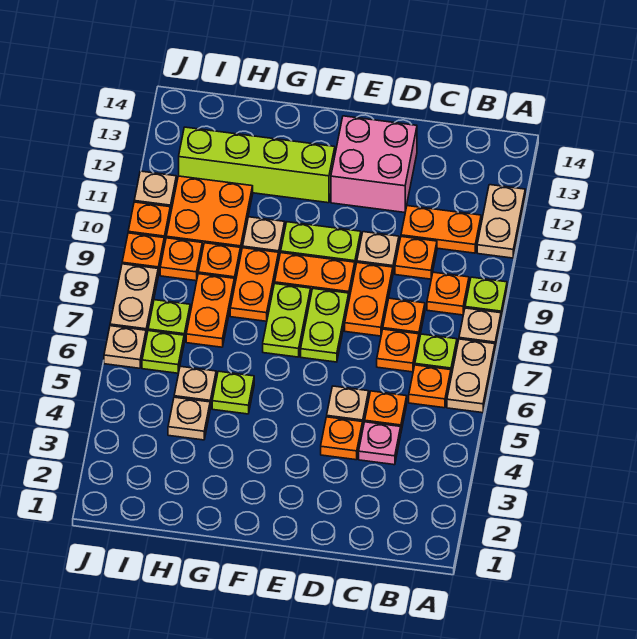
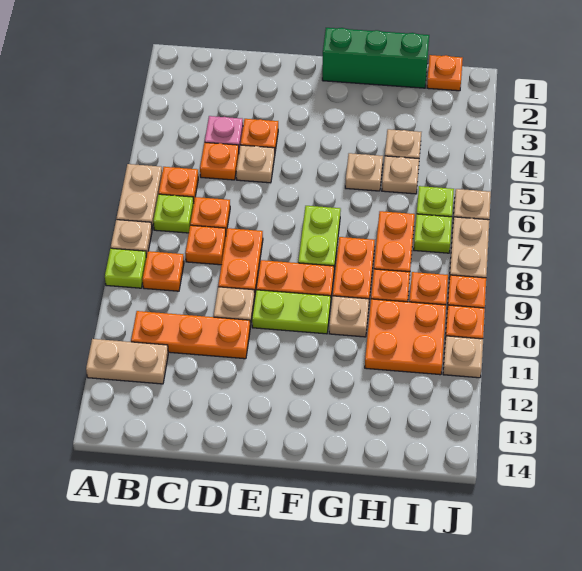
tan 1x2 plate [477,185,525,258] -> tan 1x2 plate turned to [86,339,168,384]
orange 1x2 plate [401,206,481,253] -> orange 1x3 plate [131,311,250,359]
orange 1x1 plate [395,237,437,279] -> orange 1x1 plate moved to [427,55,463,91]
pink 2x2 brick [331,116,417,213] -> none
lime 1x2 plate [301,289,349,362] -> none
none -> green 1x3 brick [322,28,429,88]
lime 1x4 brick [179,127,335,203] -> none
lime 1x1 plate [212,371,254,414] -> tan 1x1 plate [345,153,383,191]

